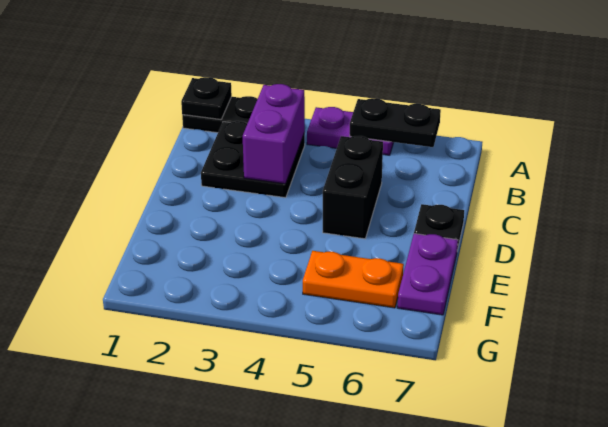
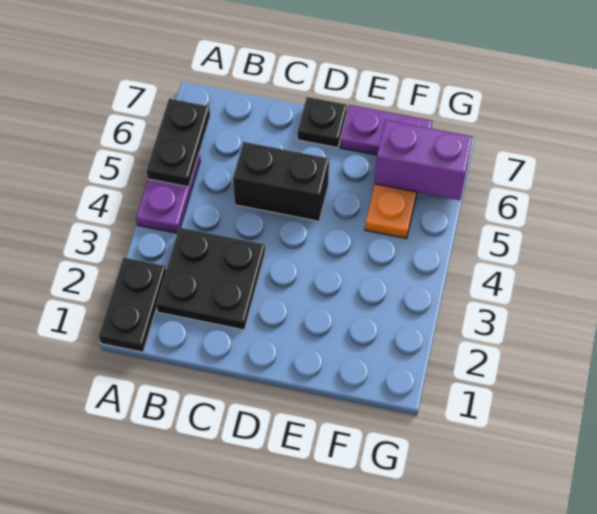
black 1x1 plate [181,77,232,119] -> none
purple 1x2 brick [243,84,305,184] -> purple 1x2 brick moved to [375,120,472,200]

